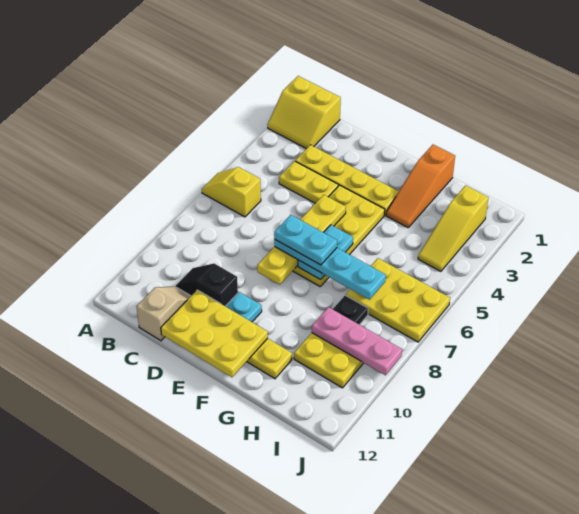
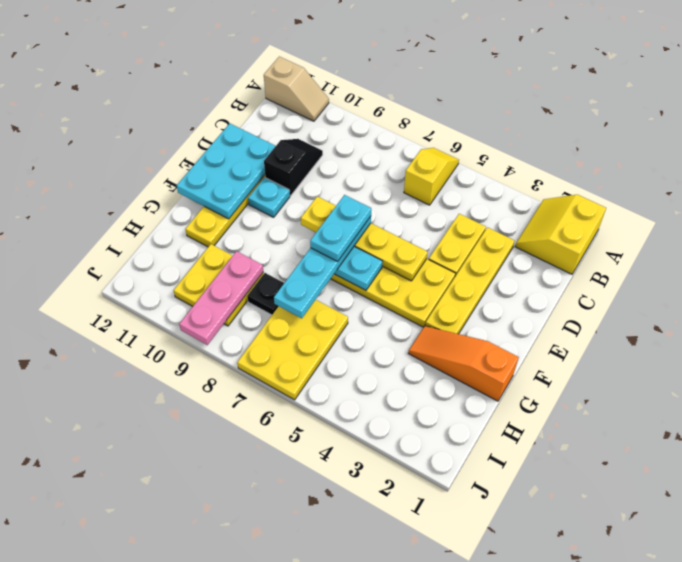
tan 1x2 slope [136,286,191,341] -> tan 1x2 slope moved to [264,57,329,121]
yellow 2x3 plate [161,290,268,377] -> cyan 2x3 plate [177,124,275,219]
yellow 1x3 slope [418,185,489,271] -> none

